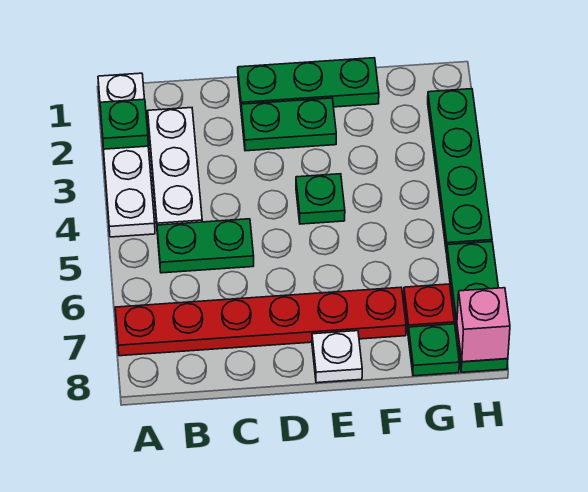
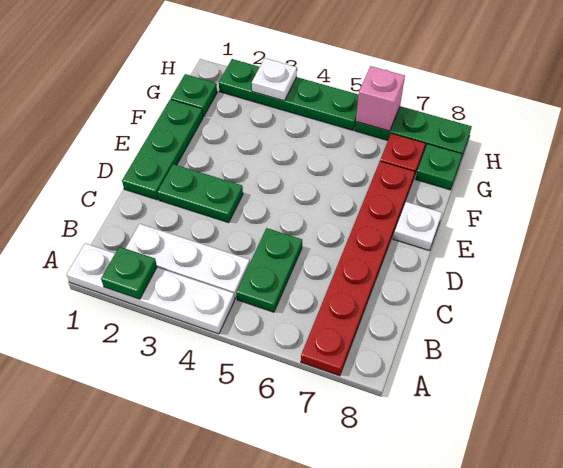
green 1x2 plate [241,98,336,151] -> green 1x2 plate turned to [157,164,243,223]
green 1x1 plate [296,174,345,224] -> green 1x1 plate moved to [171,74,217,117]
none -> white 1x1 plate [252,58,297,101]
pink 1x1 brick [457,288,510,362] -> pink 1x1 brick moved to [356,66,405,131]

